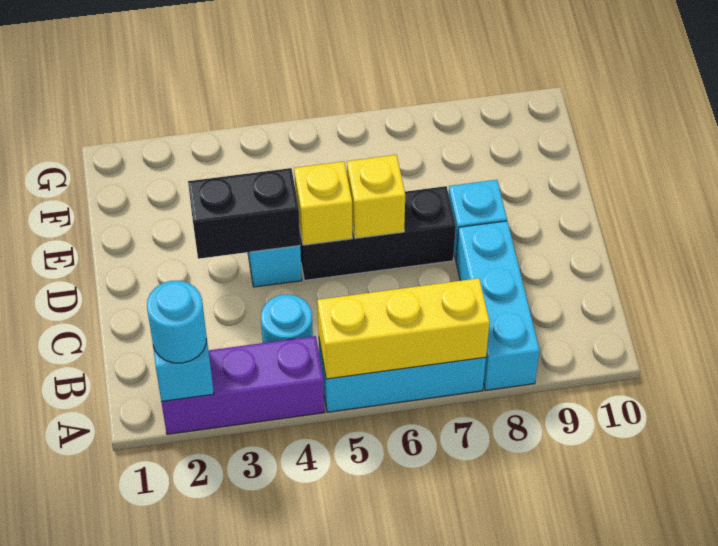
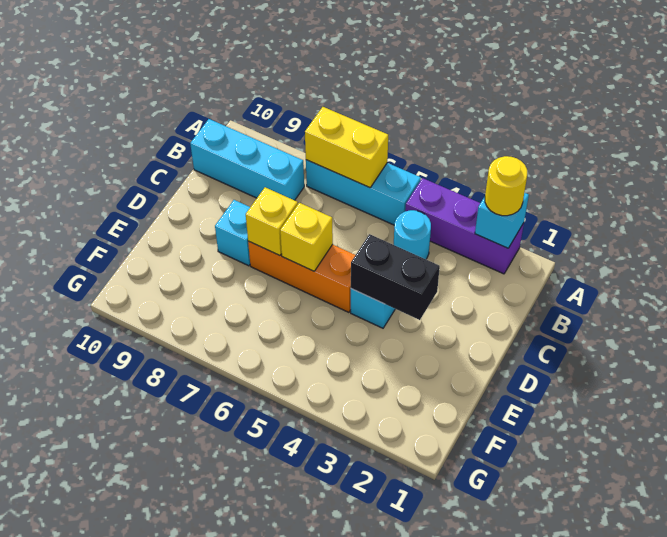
cyan 1x1 round brick [147,281,207,363] -> yellow 1x1 round brick [485,156,527,216]
yellow 1x3 brick [317,278,490,379] -> yellow 1x2 brick [305,107,388,188]
cyan 1x3 brick [456,221,540,390] -> cyan 1x3 brick turned to [190,119,304,200]
black 1x3 brick [300,186,456,280] -> orange 1x3 brick [248,241,355,312]
yellow 1x1 brick [294,161,352,245] -> yellow 1x1 brick moved to [246,187,298,256]

